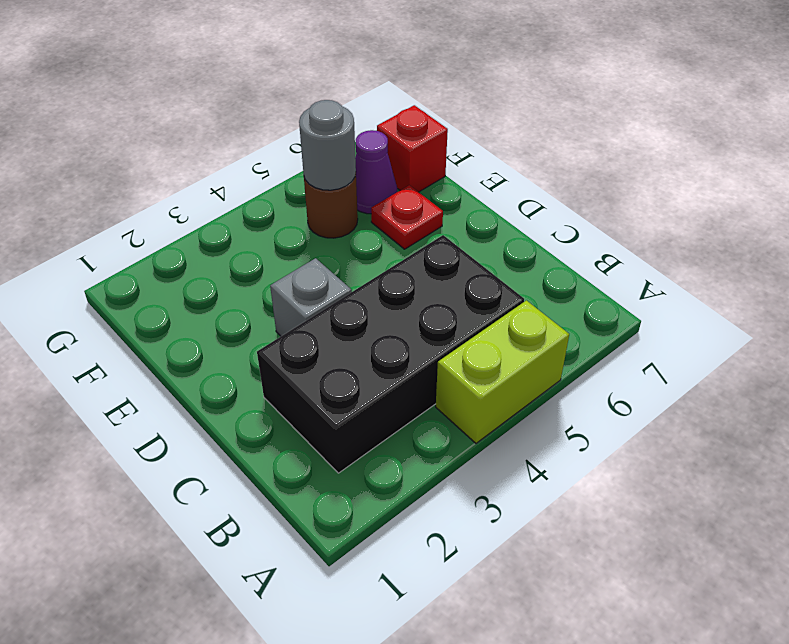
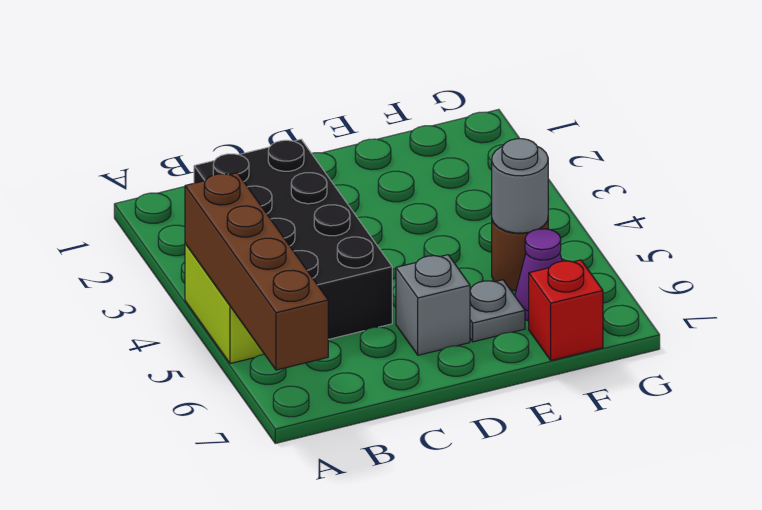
none -> brown 1x4 brick [185,173,328,370]
grey 1x1 brick [270,258,352,336] -> grey 1x1 brick moved to [396,255,470,355]
red 1x1 plate [371,185,443,249] -> grey 1x1 plate [470,280,525,342]

